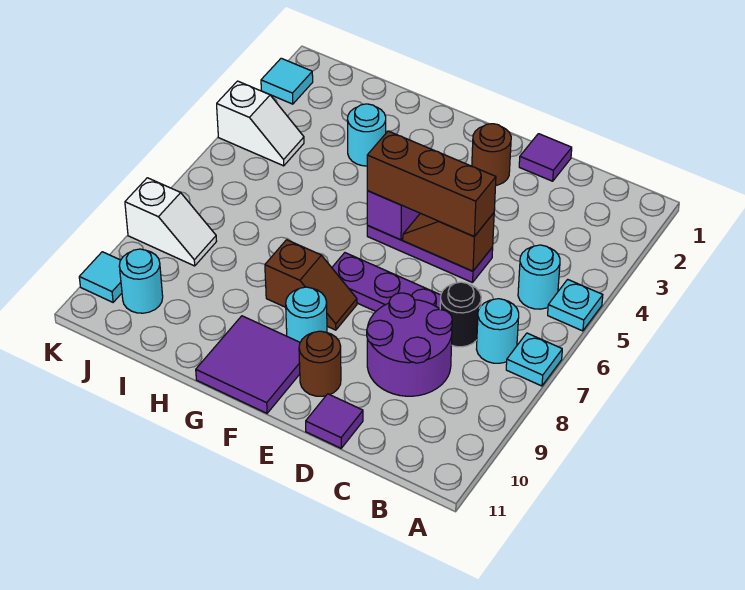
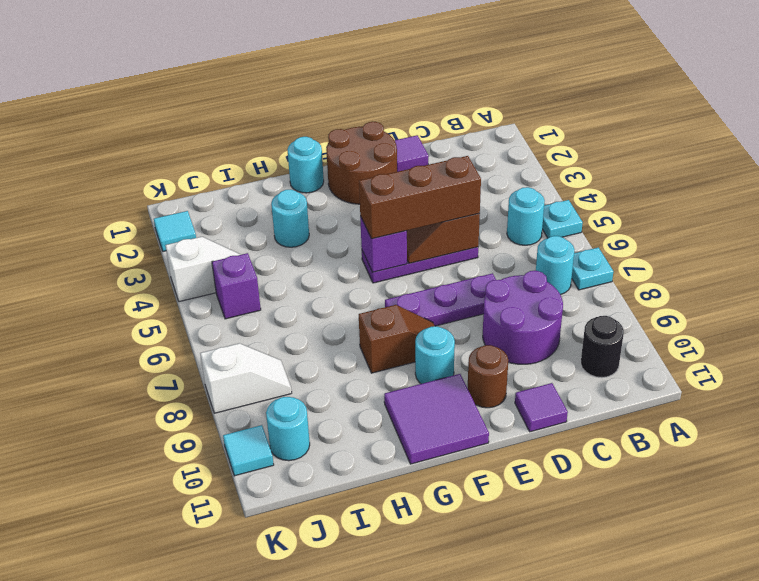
black 1x1 round brick [440,282,481,347] -> black 1x1 round brick moved to [581,316,624,378]
brown 1x1 round brick [472,124,511,185] -> brown 2x2 round brick [326,122,397,204]
none -> cyan 1x1 round brick [287,137,324,193]
none -> purple 1x1 brick [212,253,261,319]

